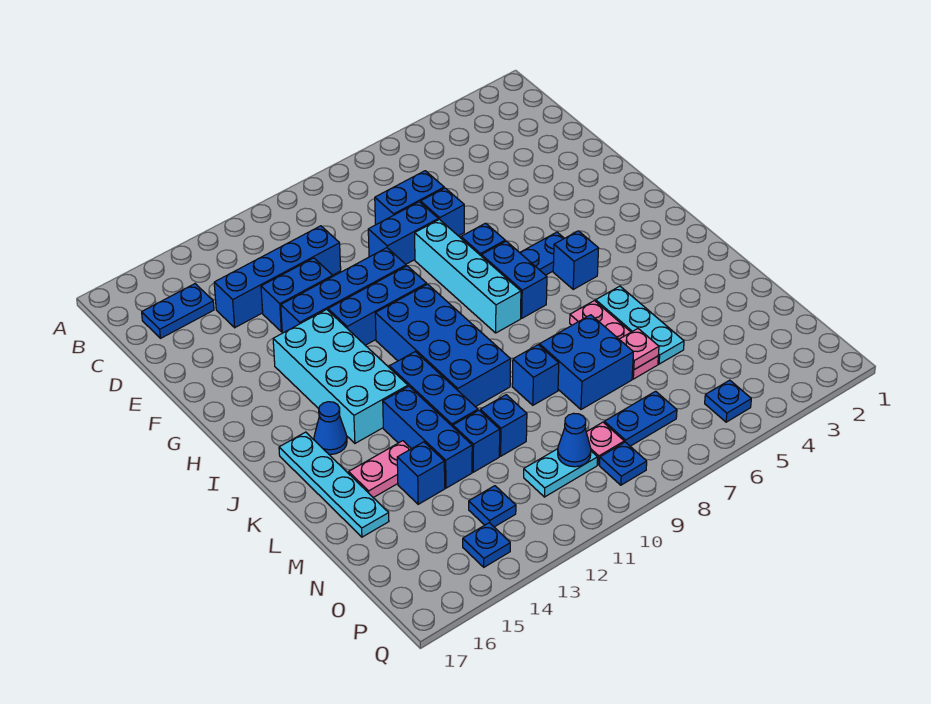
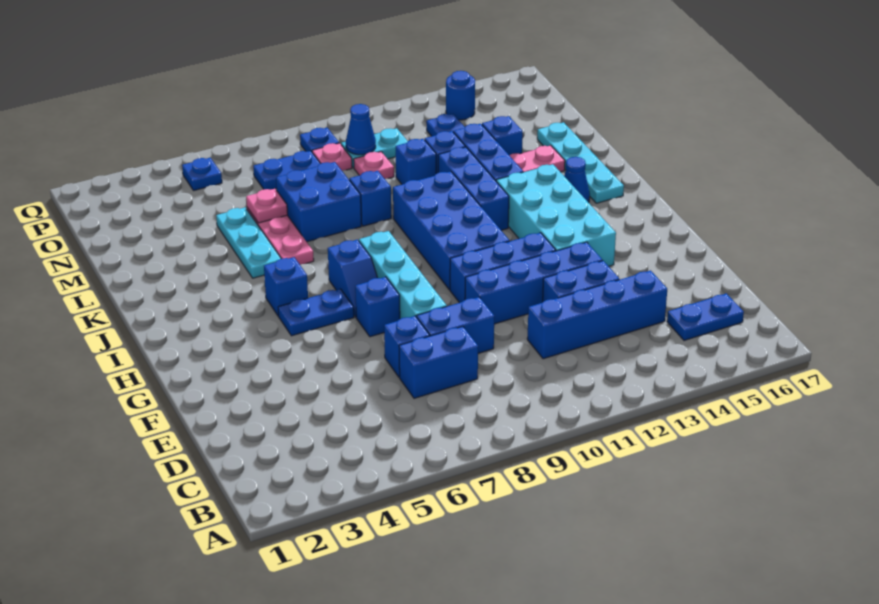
blue 1x2 brick [481,241,547,318] -> blue 1x2 slope [328,240,378,317]
none -> pink 1x1 plate [354,152,394,179]
blue 1x1 plate [463,523,510,567] -> blue 1x1 round brick [446,71,475,120]

